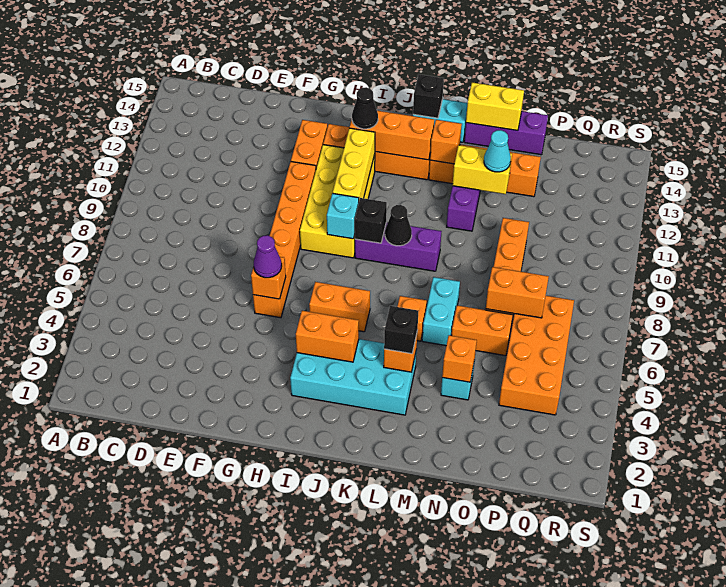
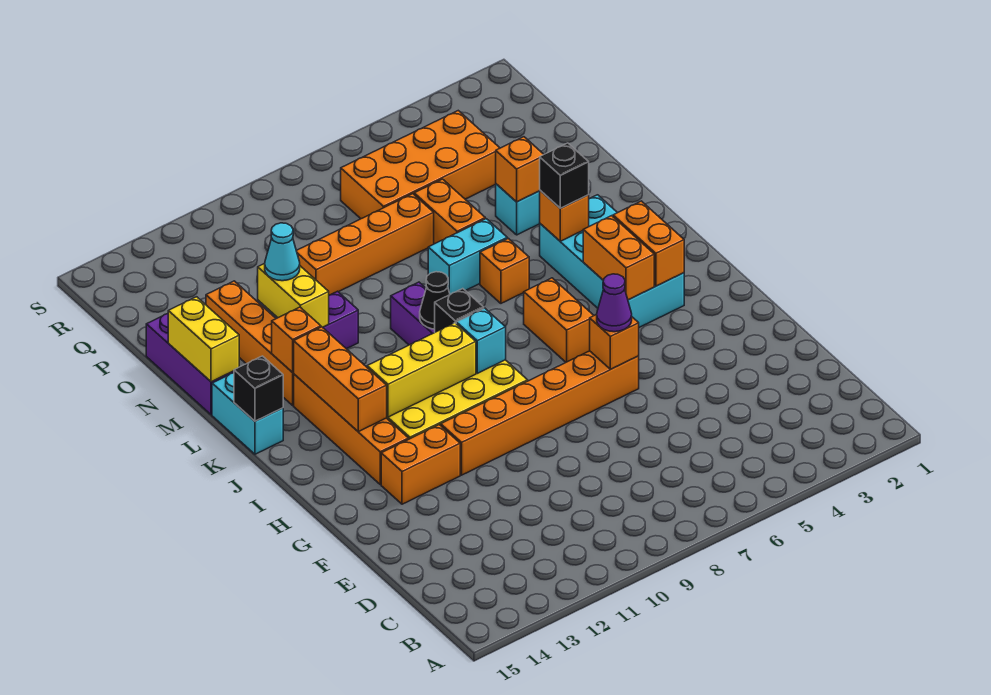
black 1x1 cone [352,87,378,129] -> none
orange 1x2 brick [486,267,549,318] -> orange 1x2 brick moved to [613,201,684,286]

